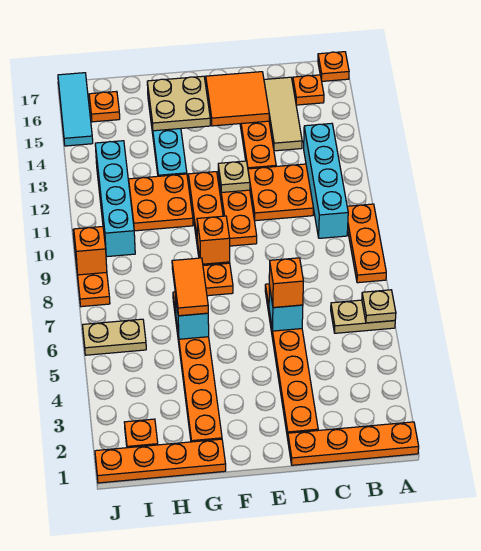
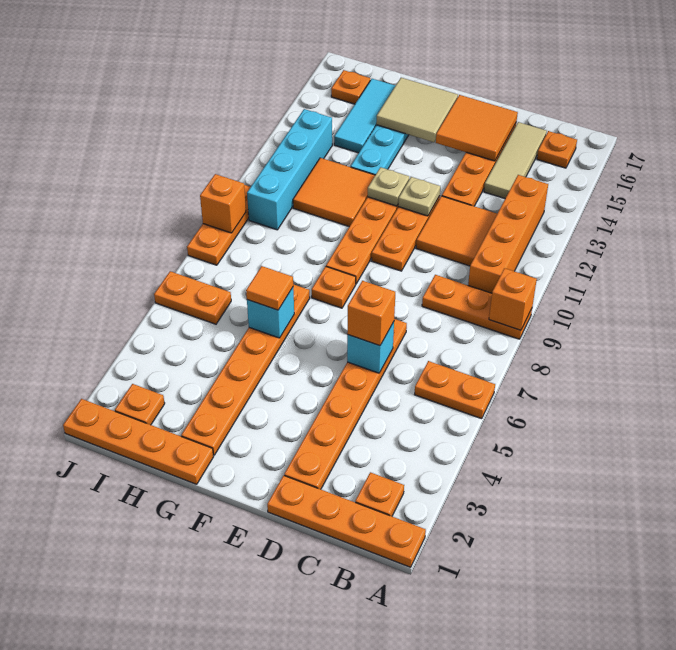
tan 1x2 plate [331,300,395,333] -> orange 1x2 plate [414,361,495,419]
tan 1x1 plate [362,290,396,323] -> tan 1x1 plate moved to [368,167,409,206]
orange 1x3 plate [347,204,386,283] -> orange 1x3 plate turned to [422,275,532,339]
orange 1x1 plate [318,52,349,81] -> orange 1x1 plate moved to [355,472,404,516]
cyan 1x4 brick [304,123,348,238] -> orange 1x4 brick [468,175,548,293]
orange 2x2 plate [248,164,313,221] -> orange 2x2 tile [416,196,497,266]
orange 1x1 brick [197,216,230,264] -> orange 1x1 brick moved to [489,268,537,330]
tan 2x2 plate [147,76,210,131] -> tan 2x2 tile [376,78,458,142]
orange 1x2 tile [172,258,208,316] -> orange 1x1 tile [246,266,293,310]
orange 2x2 plate [129,174,193,231] -> orange 2x2 tile [293,158,375,227]
tan 1x2 plate [83,319,146,355] -> orange 1x2 plate [154,271,231,324]
cyan 1x3 tile [58,73,93,146] -> cyan 1x3 tile moved to [334,79,395,153]

